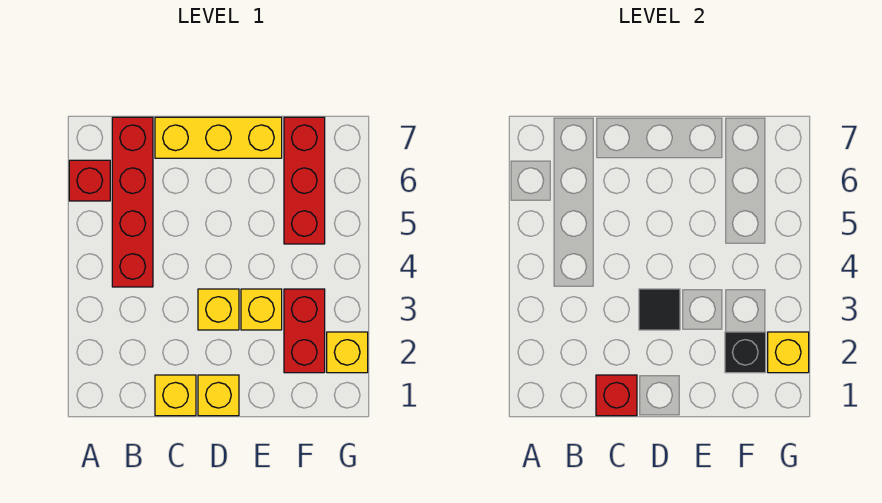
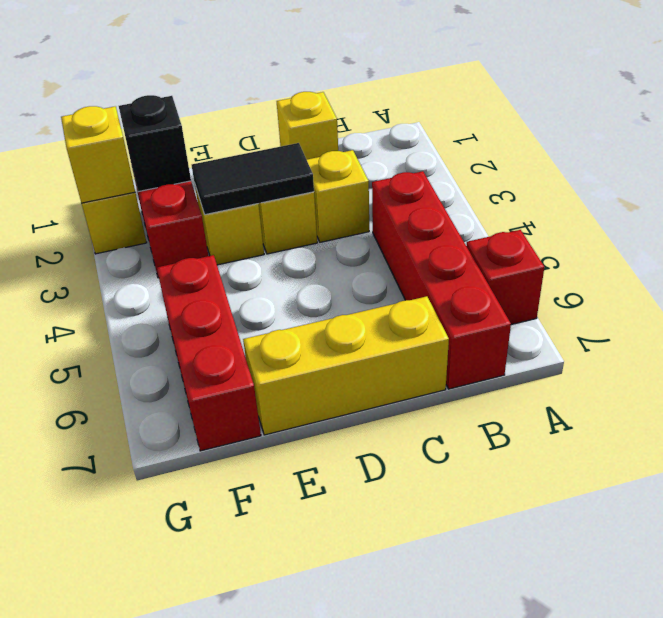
red 1x1 brick [596,375,637,416] -> none
yellow 1x1 brick [198,375,239,416] -> yellow 1x1 brick moved to [307,150,369,242]
black 1x1 tile [639,289,680,330] -> black 1x2 tile [192,143,314,215]

